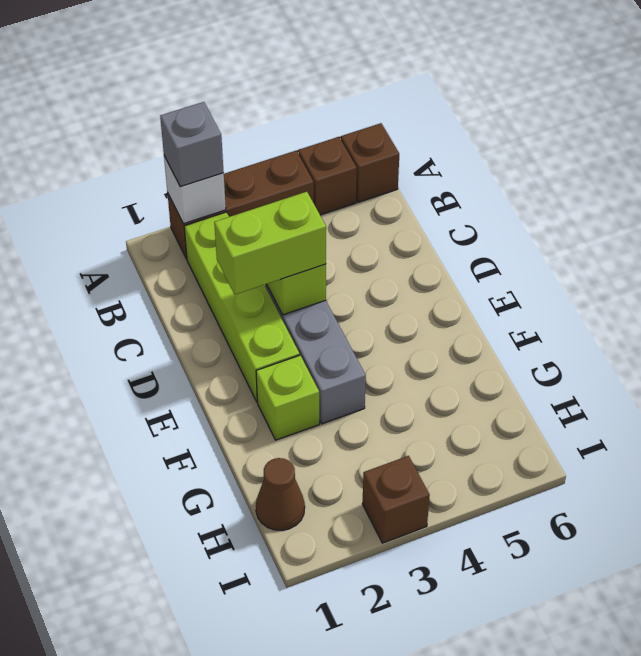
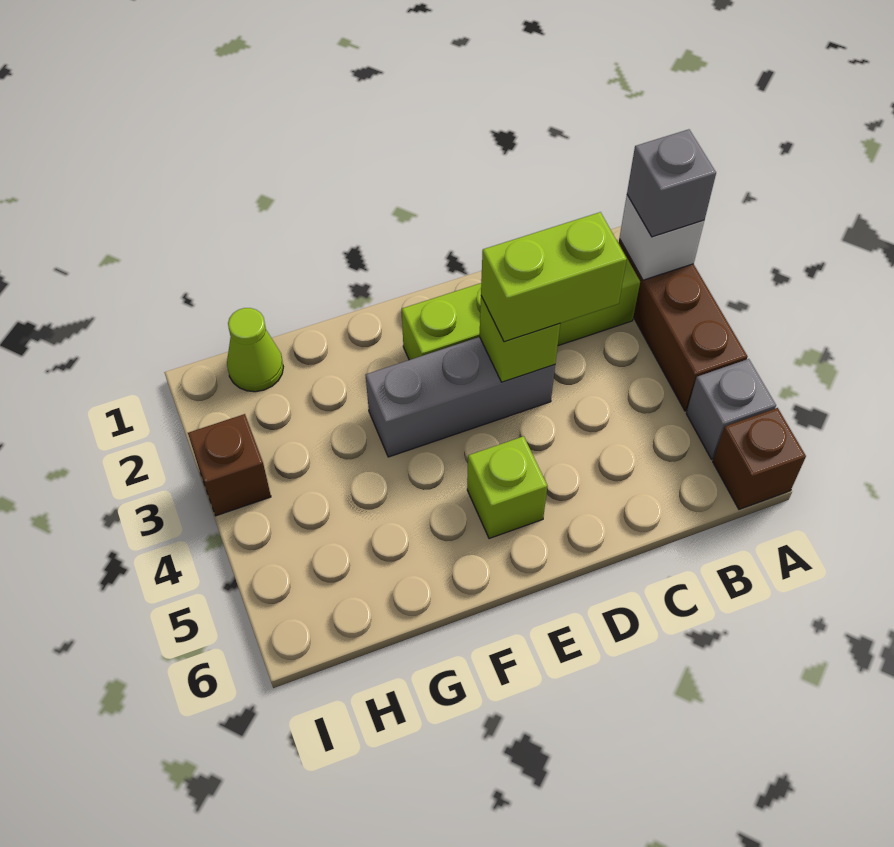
brown 1x1 brick [298,137,357,215] -> grey 1x1 brick [686,359,776,459]
lime 1x2 brick [214,192,326,294] -> lime 1x2 brick turned to [481,212,627,342]
lime 1x1 brick [256,355,319,440] -> lime 1x1 brick moved to [467,436,547,539]
brown 1x1 cone [256,458,305,530] -> lime 1x1 cone [227,308,283,392]

